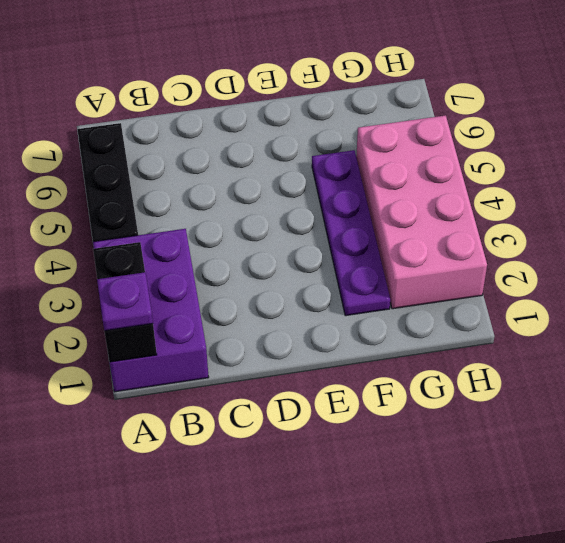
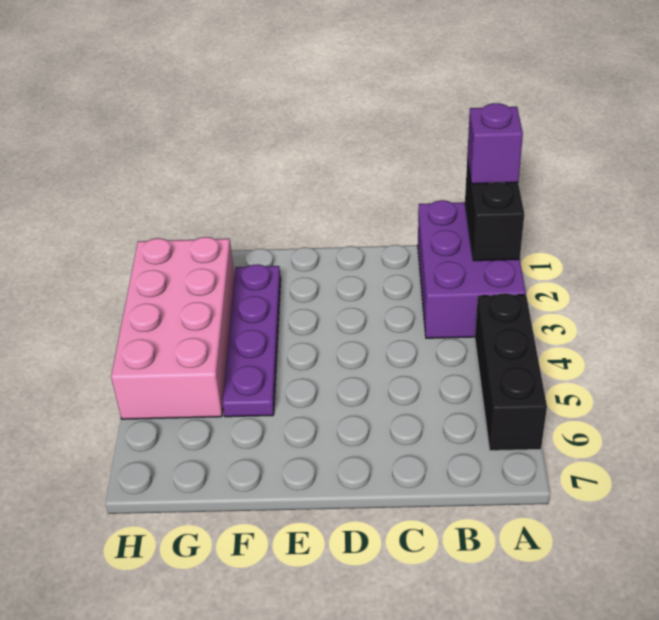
purple 1x1 plate [97,272,153,331] -> purple 1x1 brick [467,103,523,184]

